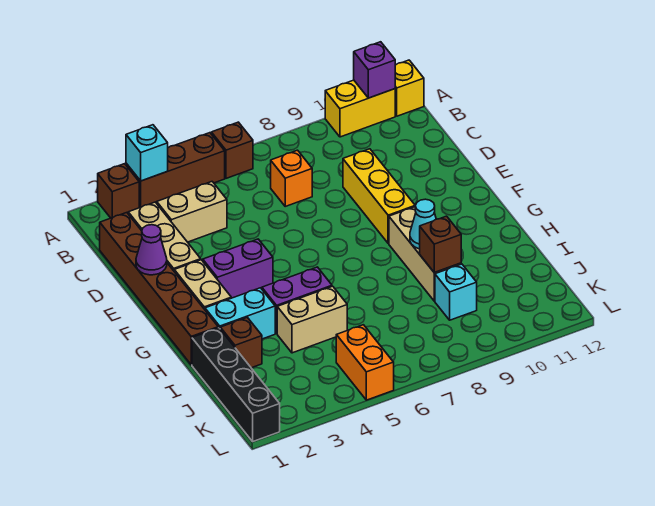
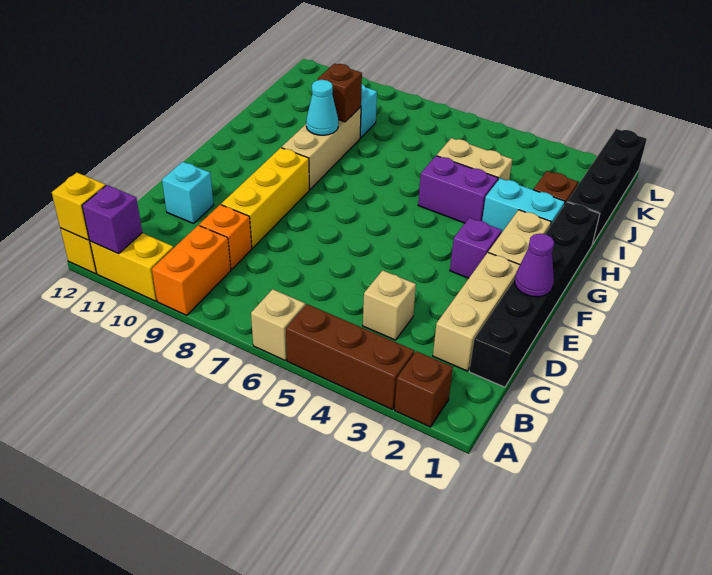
cyan 1x1 brick [126,125,168,181] -> cyan 1x1 brick moved to [162,162,213,224]
brown 1x1 brick [211,122,253,178] -> tan 1x1 brick [251,289,305,360]
none -> yellow 1x1 brick [52,173,106,240]
brown 1x6 brick [100,213,218,365] -> black 1x6 brick [469,202,600,387]
tan 1x2 brick [157,182,227,242] -> tan 1x1 brick [363,270,416,340]
orange 1x1 brick [271,150,312,206] -> orange 1x1 brick moved to [199,205,252,270]
purple 1x2 brick [203,239,273,298] -> purple 1x1 brick [450,218,502,278]
orange 1x2 brick [336,325,394,400] -> orange 1x2 brick moved to [152,225,231,315]

